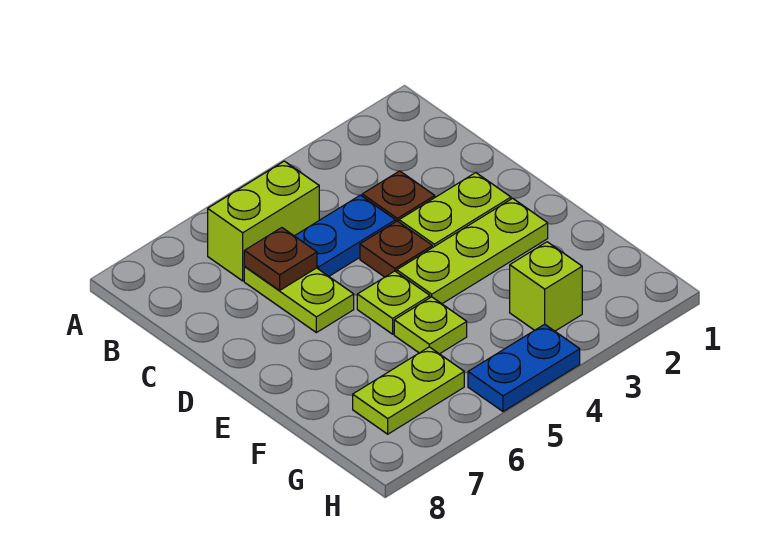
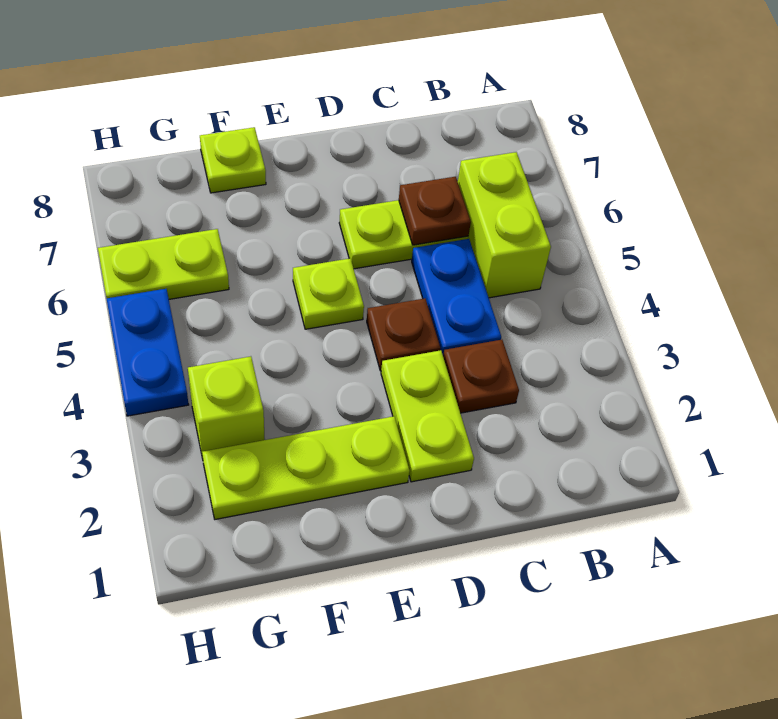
lime 1x3 plate [397,198,548,304] -> lime 1x3 plate turned to [202,416,410,519]
lime 1x1 plate [394,297,467,354] -> lime 1x1 plate moved to [200,127,266,193]
lime 1x2 plate [353,347,464,434] -> lime 1x2 plate turned to [98,229,229,299]

